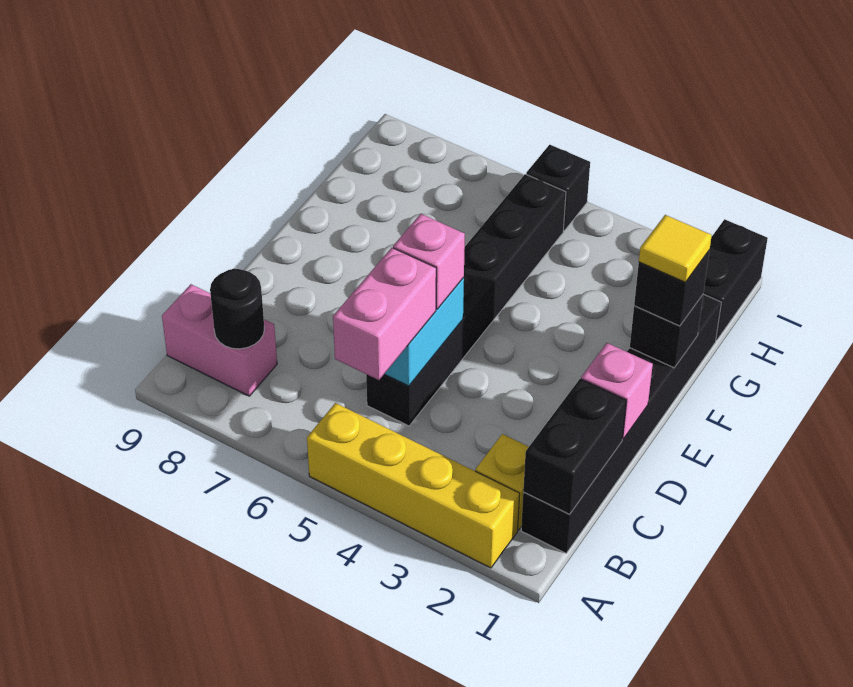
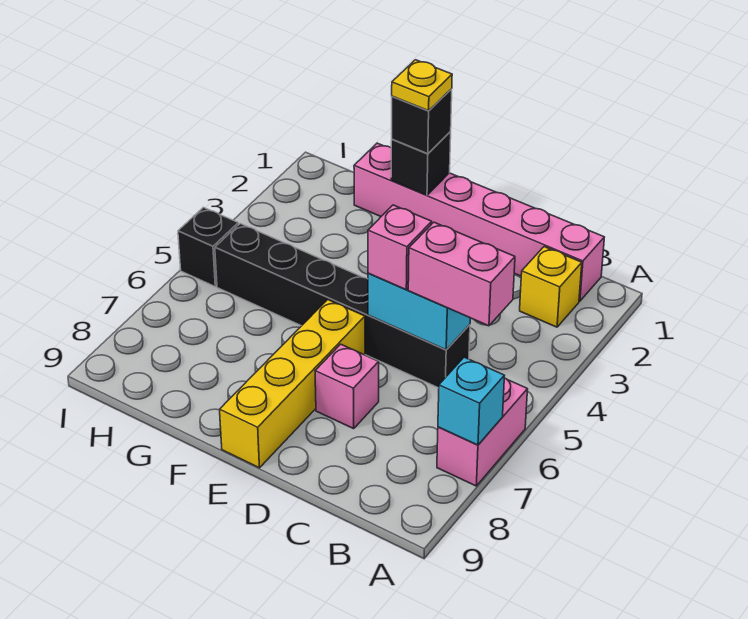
yellow 1x4 brick [307,403,520,568] -> yellow 1x4 brick moved to [220,300,365,468]
none -> cyan 1x1 brick [438,357,504,445]
black 1x6 brick [521,294,721,553] -> pink 1x6 brick [354,143,604,301]
black 1x2 brick [523,379,626,514] -> none
pink 1x2 brick [162,284,277,396] -> pink 1x2 brick moved to [437,378,528,486]
black 1x1 round brick [210,269,264,349] -> none
pink 1x1 brick [581,343,653,439] -> pink 1x1 brick moved to [315,344,379,429]
yellow 1x1 tile [639,215,712,282] -> yellow 1x1 plate [392,60,452,111]
black 1x2 brick [703,219,768,340] -> none

